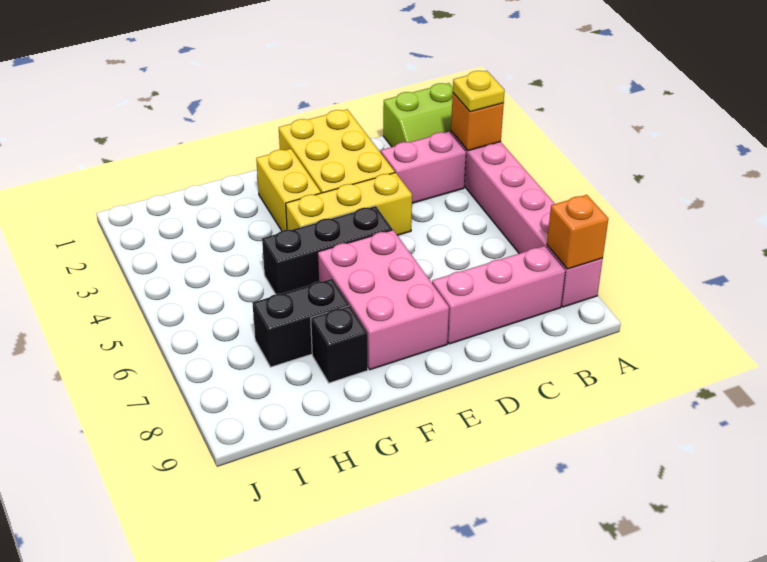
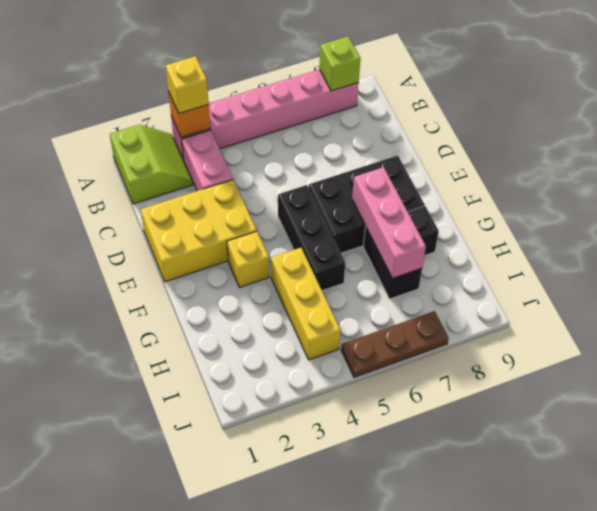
yellow 1x1 plate [452,71,505,112] -> yellow 1x1 brick [166,56,209,114]
orange 1x1 brick [547,195,608,269] -> lime 1x1 brick [319,36,361,91]
pink 1x3 brick [432,246,565,344] -> pink 1x3 brick moved to [352,167,426,278]
yellow 1x3 brick [286,173,412,235] -> yellow 1x3 brick moved to [271,248,340,360]
pink 2x3 brick [318,230,449,370] -> black 2x3 brick [309,155,425,253]
yellow 1x2 brick [256,149,321,231] -> yellow 1x1 brick [227,231,269,288]
none -> brown 1x3 plate [341,311,449,377]

